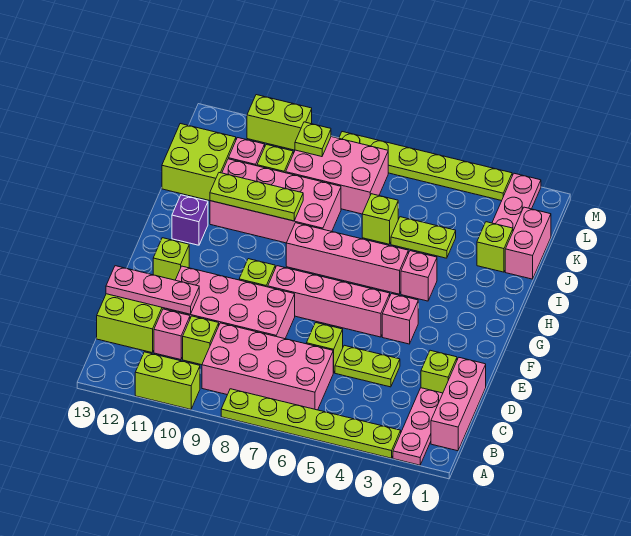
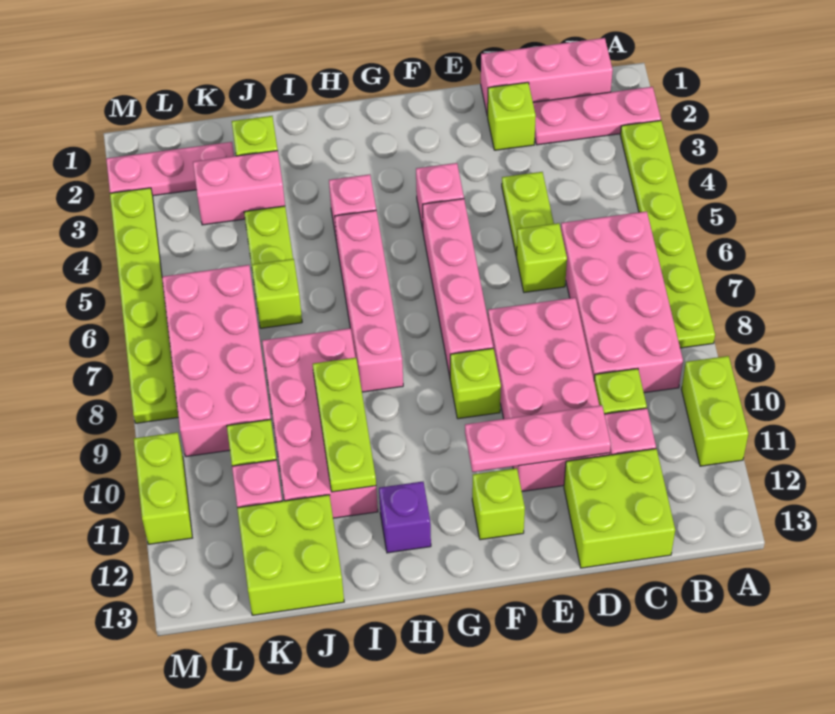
pink 1x3 plate [106,266,199,314] -> pink 1x3 plate turned to [465,405,611,472]
pink 1x2 brick [505,207,551,279] -> pink 1x2 brick moved to [193,151,285,225]
pink 2x3 brick [286,137,388,214] -> pink 2x4 brick [162,265,271,457]
lime 1x1 plate [295,122,331,157] -> none

